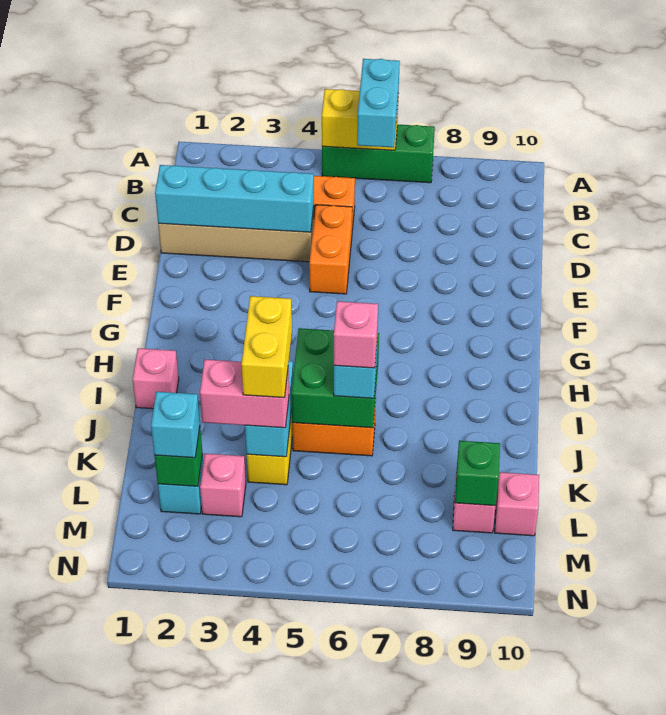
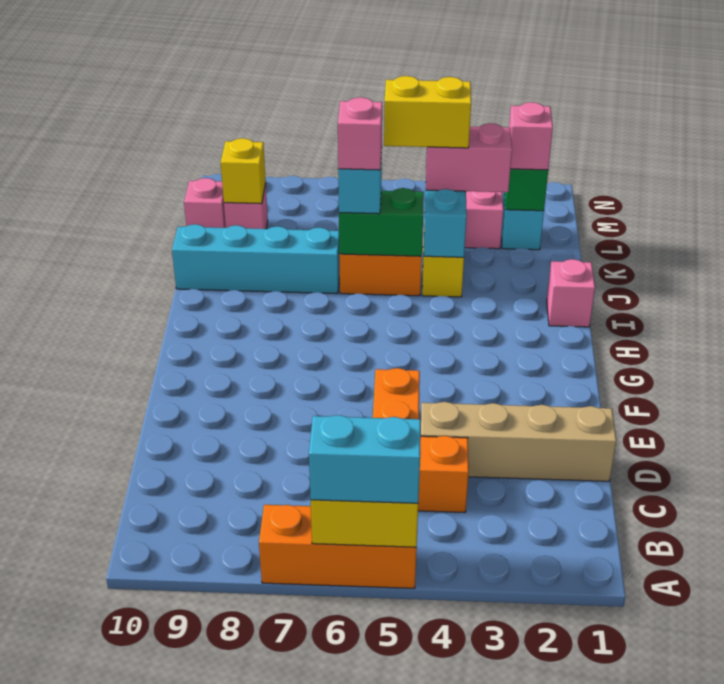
green 1x3 brick [322,124,435,183] -> orange 1x3 brick [259,505,417,588]
cyan 1x2 brick [357,59,400,148] -> cyan 1x2 brick turned to [309,415,421,503]
cyan 1x4 brick [155,165,314,232] -> cyan 1x4 brick moved to [172,224,340,294]
green 2x2 brick [291,328,379,428] -> green 1x2 brick [339,188,424,256]
yellow 1x2 brick [241,296,292,398] -> yellow 1x2 brick turned to [384,76,471,148]
cyan 1x1 brick [151,392,200,458] -> pink 1x1 brick [509,102,553,170]
green 1x1 brick [455,441,500,506] -> yellow 1x1 brick [221,138,266,204]

